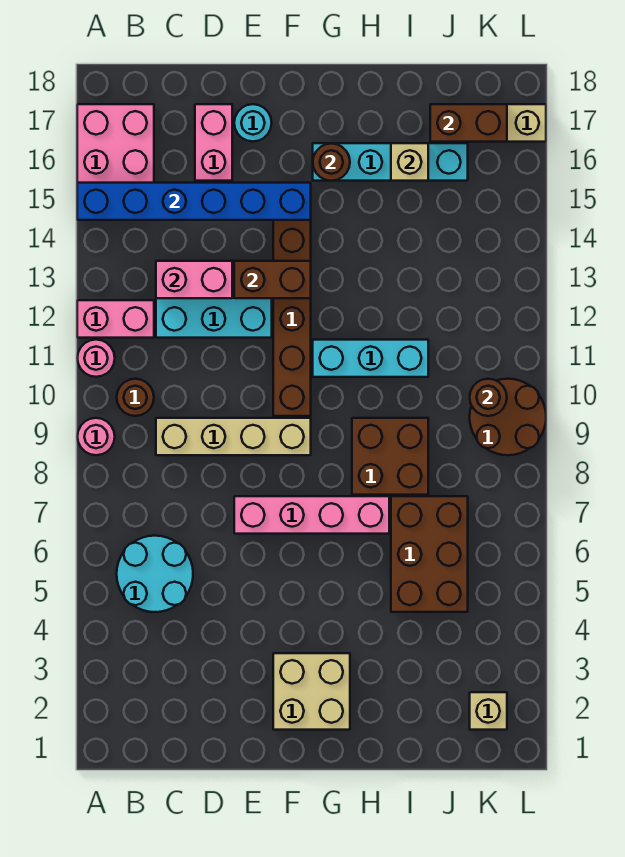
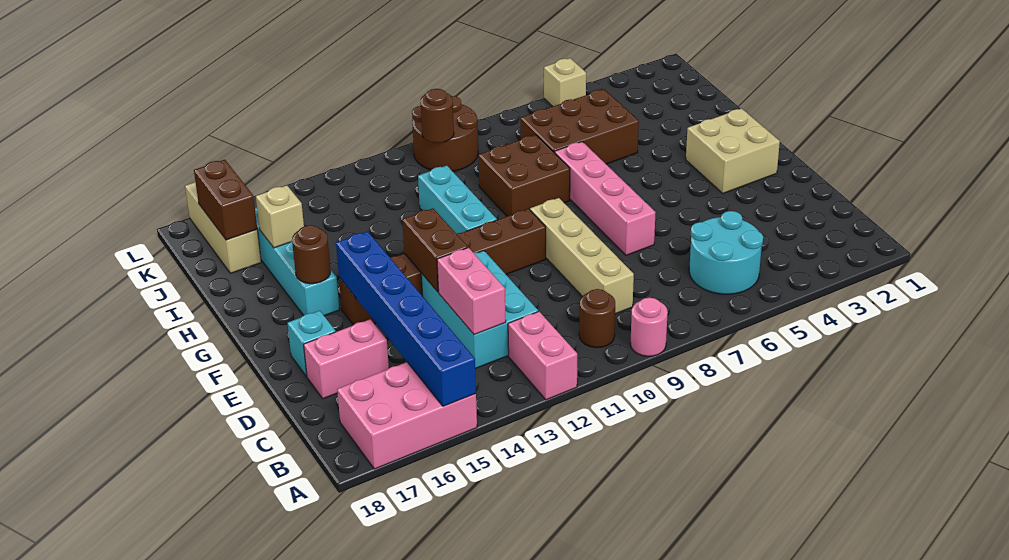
pink 1x1 round brick [77,340,115,377] -> none
cyan 1x1 round brick [234,104,272,141] -> cyan 1x1 brick [288,311,336,376]
tan 1x1 brick [470,692,507,730] -> tan 1x1 brick moved to [544,58,586,106]

